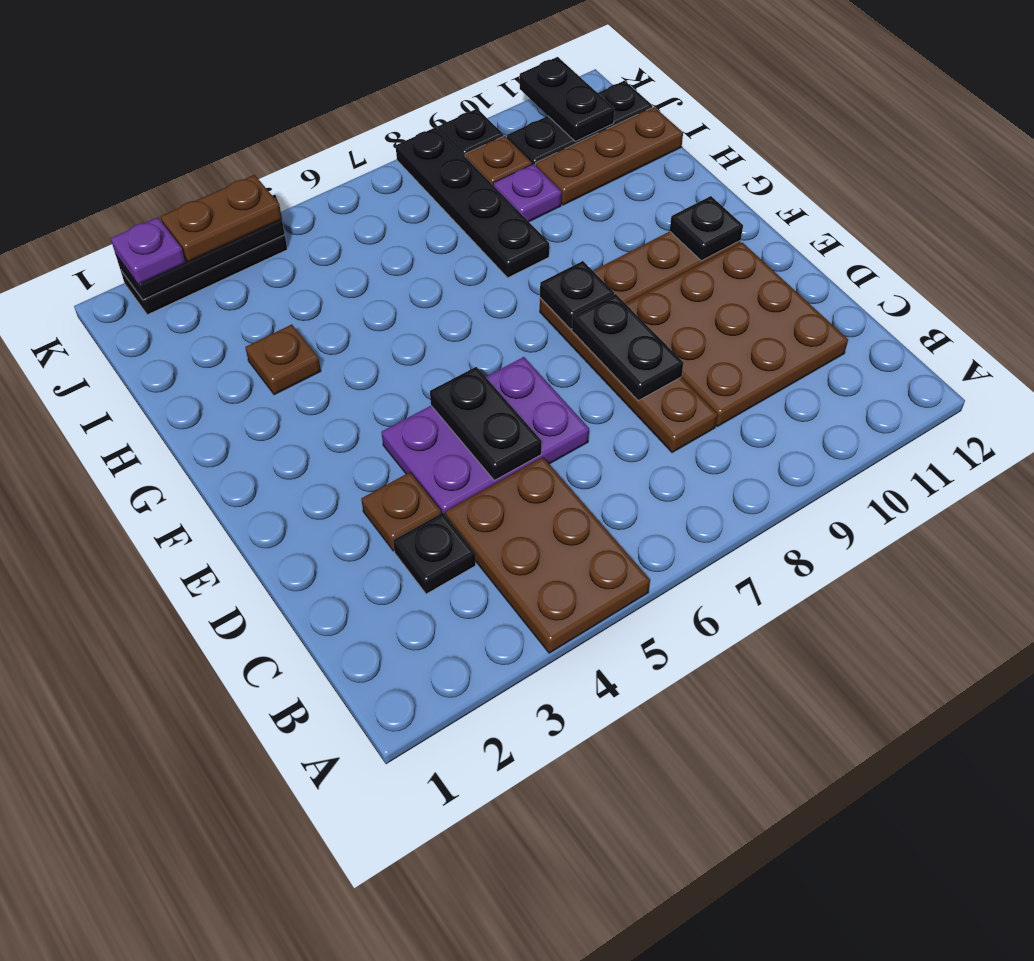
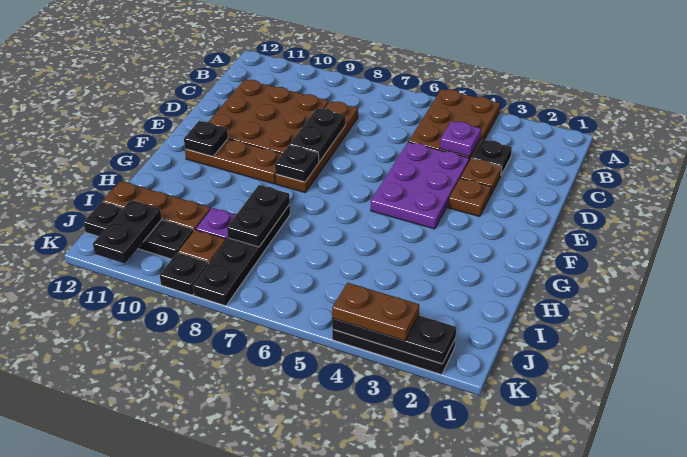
purple 2x3 plate [381,357,589,516] -> purple 2x3 plate turned to [371,142,469,229]
black 1x2 plate [430,367,542,481] -> black 1x2 plate moved to [227,185,290,247]
brown 1x1 plate [245,324,321,395] -> brown 1x1 plate moved to [448,178,491,217]
purple 1x1 plate [111,217,186,285] -> purple 1x1 plate moved to [440,121,481,157]

